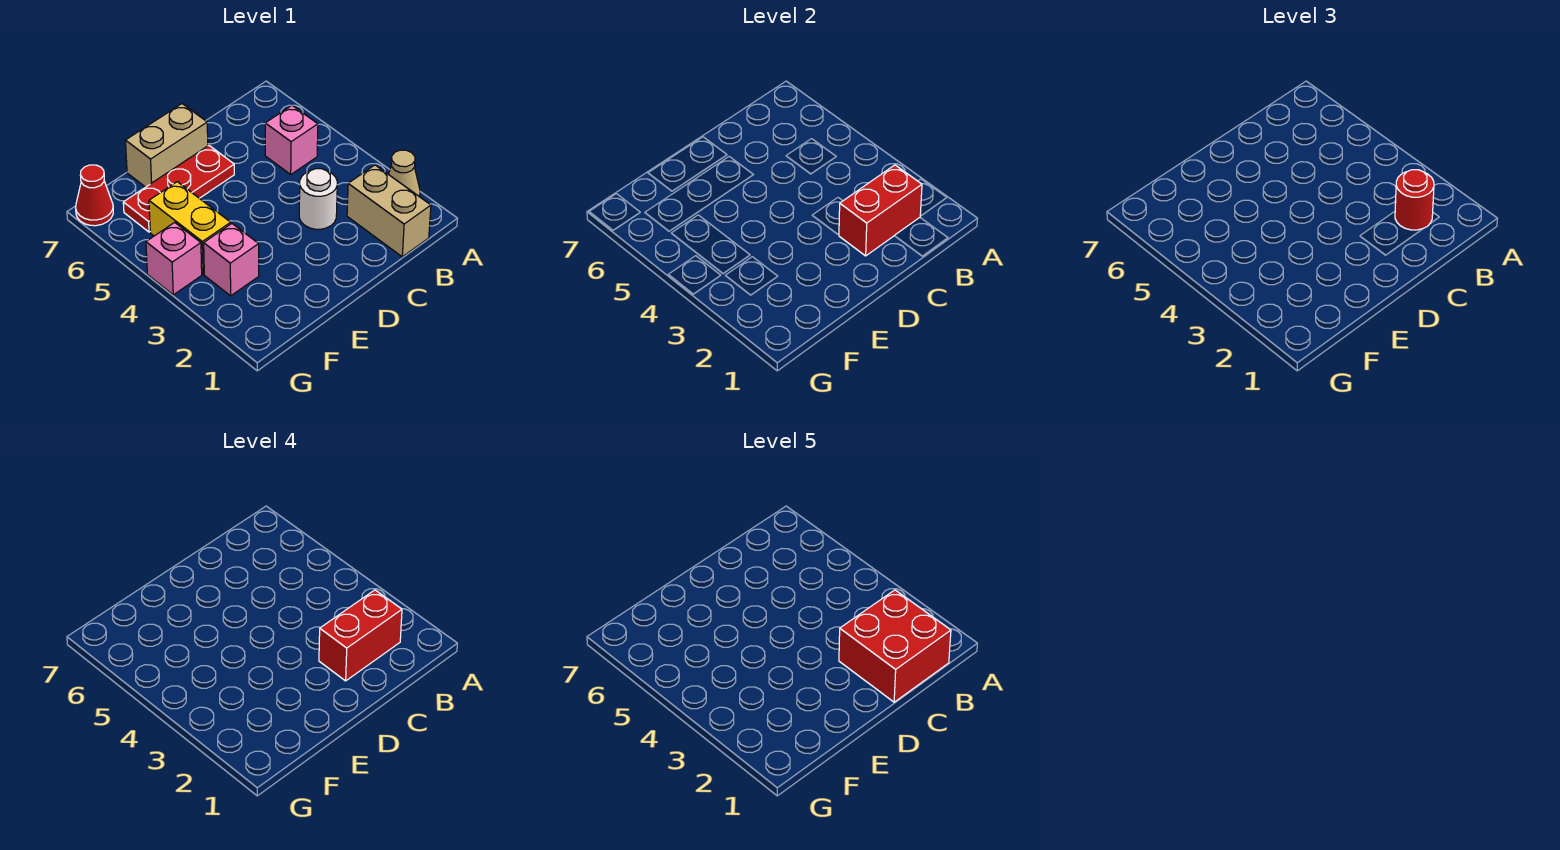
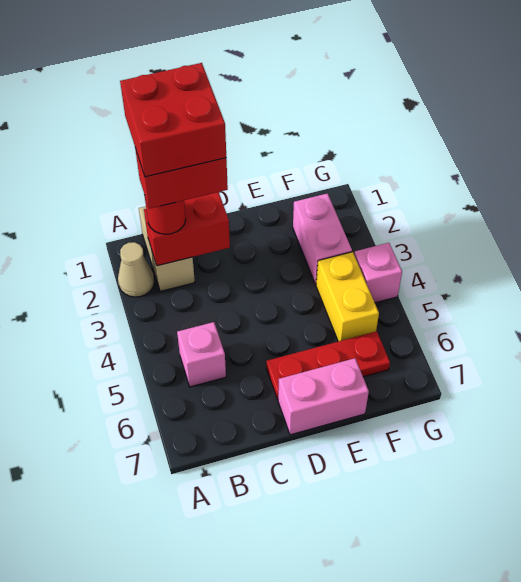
white 1x1 round brick [299,169,337,229] -> none
tan 1x2 brick [125,104,208,187] -> pink 1x2 brick [278,358,369,435]
pink 1x1 brick [204,224,259,296] -> pink 1x2 brick [293,194,352,284]
red 1x1 cone [76,165,113,226] -> none

